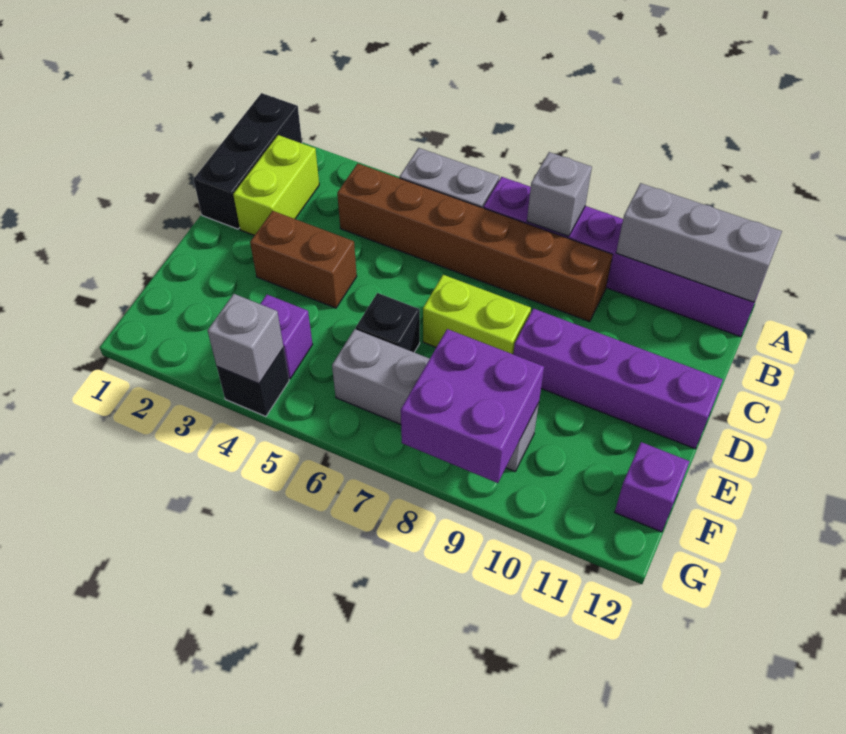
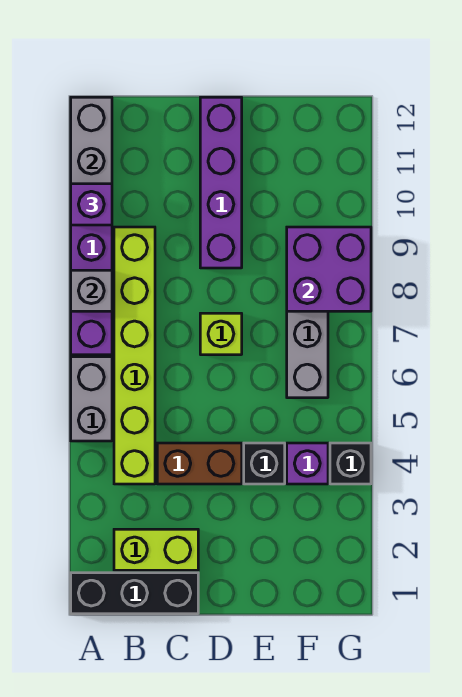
brown 1x6 brick [337,163,613,322] -> lime 1x6 brick [114,227,155,484]
brown 1x2 brick [250,211,357,308] -> brown 1x2 brick turned to [157,443,242,484]
lime 1x2 brick [423,275,531,354] -> lime 1x1 brick [200,313,242,355]
black 1x1 brick [356,293,420,352] -> black 1x1 brick moved to [244,443,285,484]
purple 1x1 brick [615,442,690,532] -> purple 1x1 brick moved to [71,184,112,225]
grey 1x1 brick [208,294,283,384] -> none

